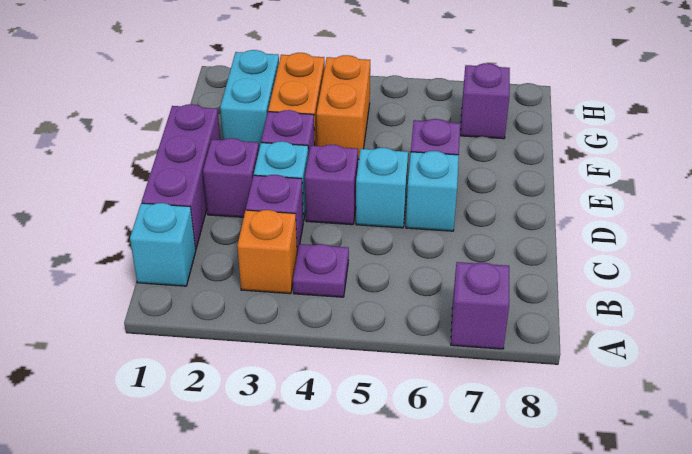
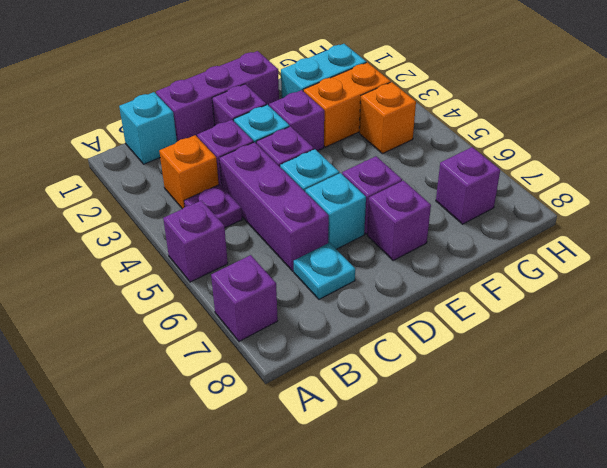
none -> purple 1x1 brick [163,201,228,282]
none -> purple 1x3 brick [219,142,329,271]
none -> cyan 1x1 plate [294,243,355,299]
none -> purple 1x1 brick [367,181,431,261]
orange 1x2 brick [316,55,370,160] -> orange 1x1 brick [359,82,416,154]

